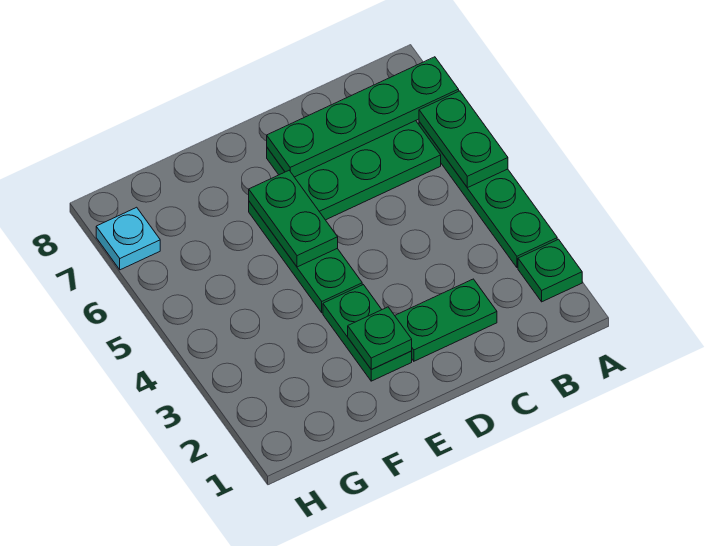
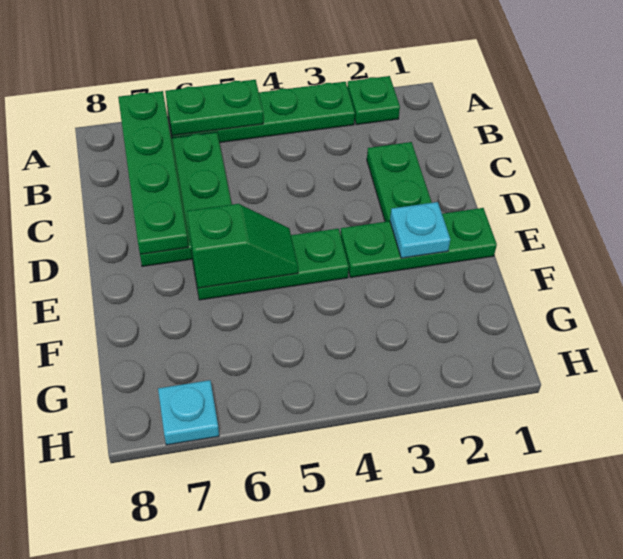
green 1x2 plate [323,285,412,381] -> green 1x3 plate [341,208,497,278]
green 1x1 plate [348,307,412,369] -> cyan 1x1 plate [390,202,450,258]
green 1x2 plate [249,171,338,267] -> green 1x2 slope [187,204,298,288]

